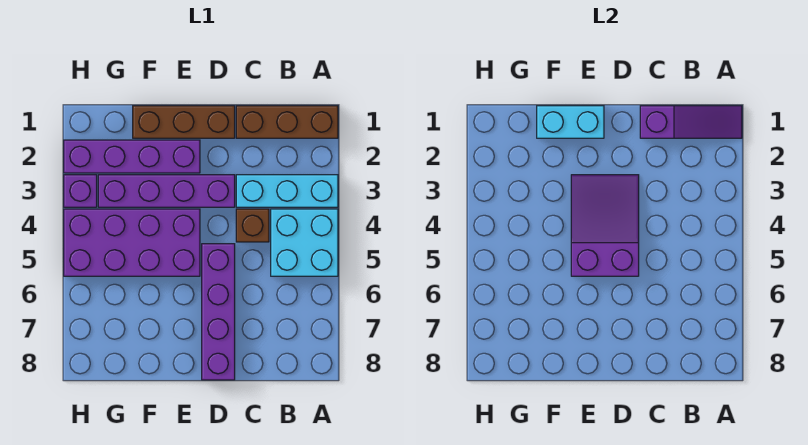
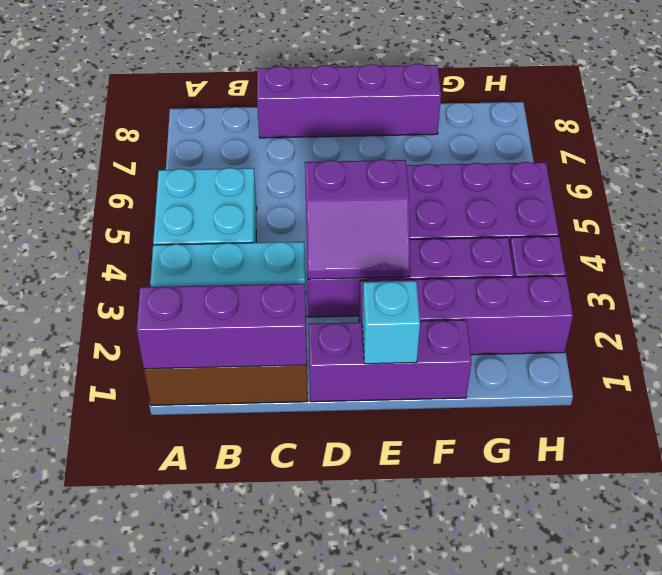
purple 1x3 slope [640,106,742,138] -> purple 1x3 brick [136,283,307,369]
brown 1x1 brick [236,209,269,242] -> none
brown 1x3 brick [133,106,235,138] -> purple 1x3 brick [309,320,471,402]
purple 2x3 slope [571,175,639,276] -> purple 2x2 slope [305,159,410,279]
purple 1x4 brick [202,244,235,380] -> purple 1x4 brick turned to [257,64,441,138]
cyan 1x2 brick [537,106,604,138] -> cyan 1x1 brick [362,281,420,364]

